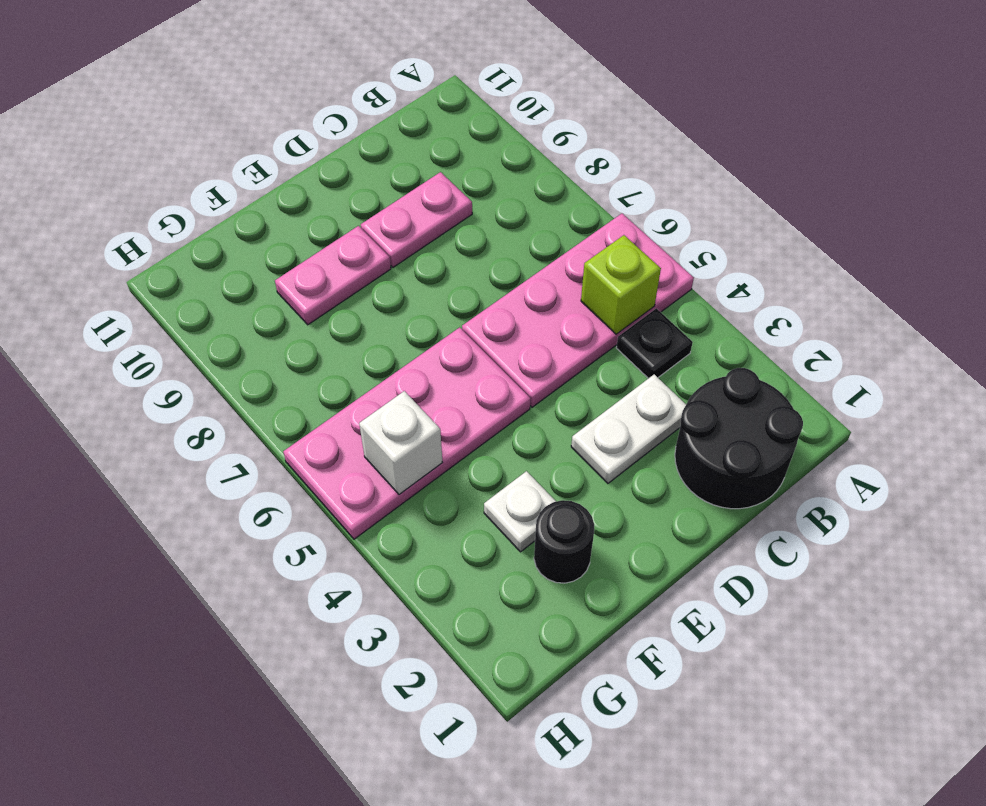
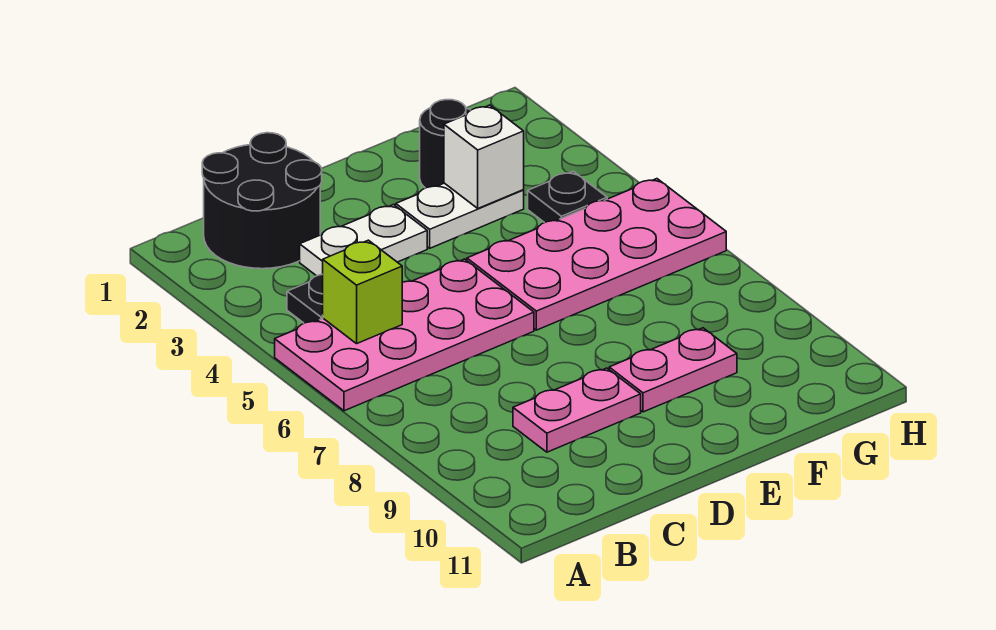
white 1x1 plate [484,471,556,552] -> white 1x2 plate [396,183,524,248]
none -> black 1x1 plate [528,171,607,223]
white 1x1 brick [359,391,443,495] -> white 1x1 brick moved to [444,105,524,208]

